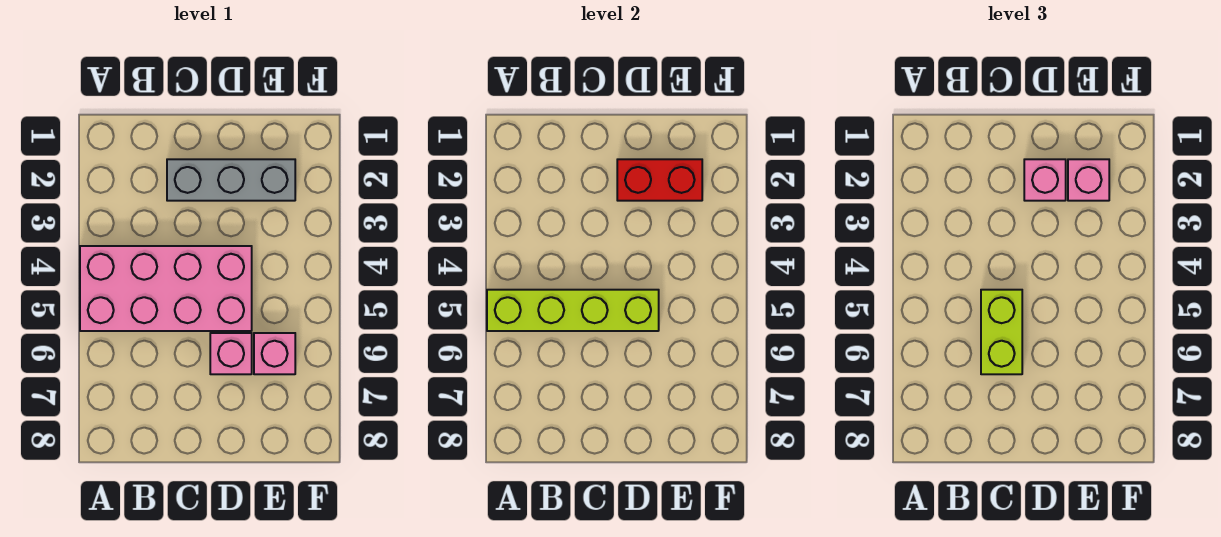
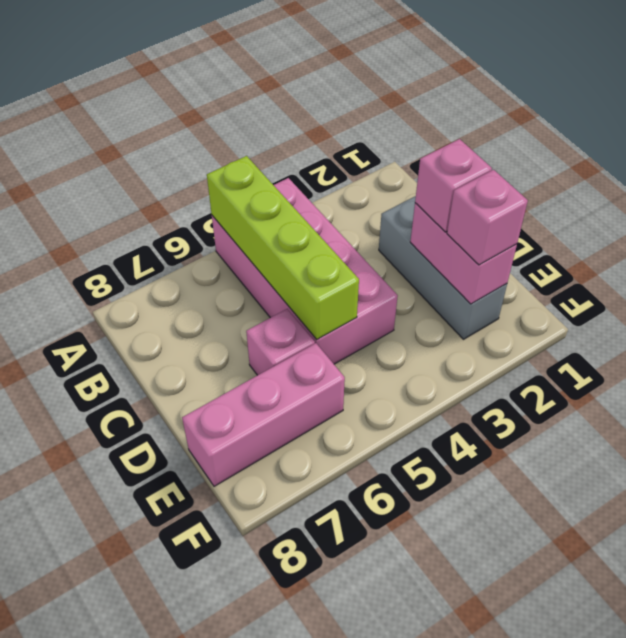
lime 1x2 brick [981,290,1022,374] -> none
red 1x2 brick [617,159,702,201] -> pink 1x2 brick [410,203,517,304]
pink 1x1 brick [254,333,295,374] -> pink 1x3 brick [182,343,345,486]

